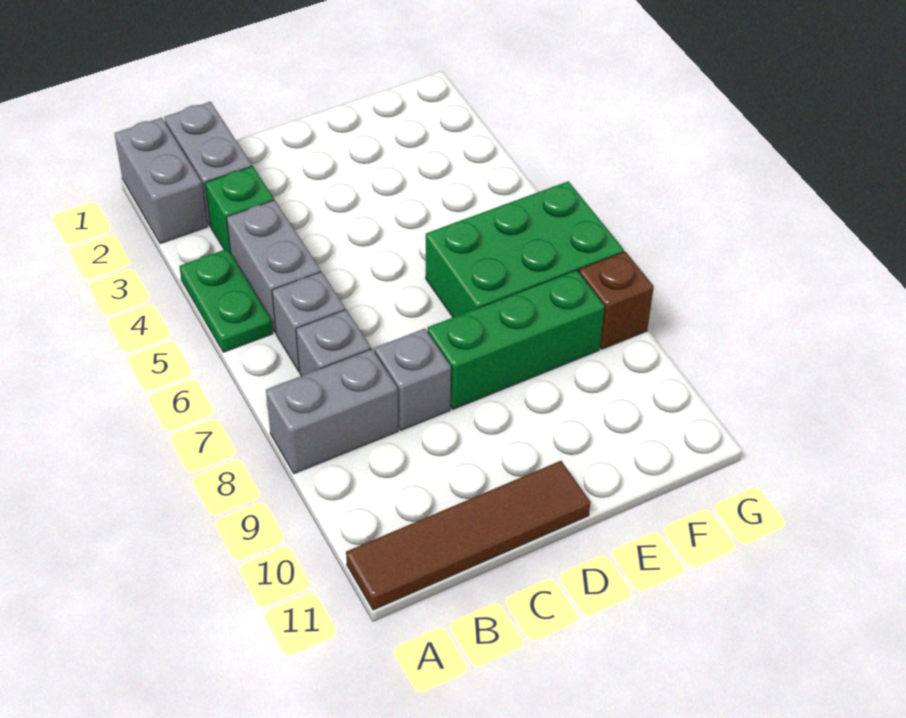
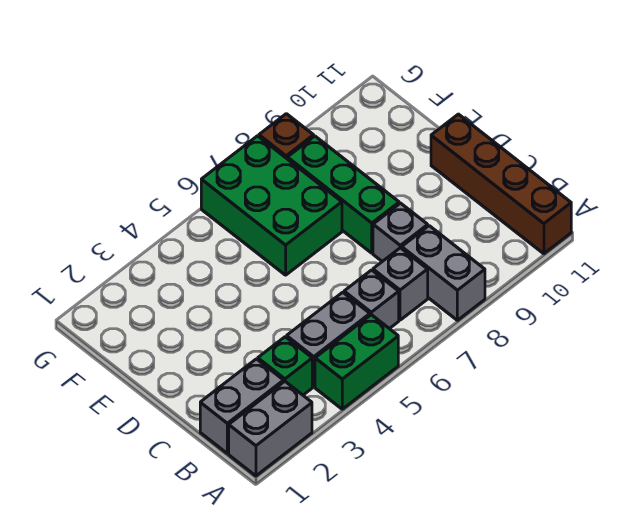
green 1x2 plate [179,249,273,352] -> green 1x2 brick [315,315,398,409]
brown 1x4 tile [346,461,591,610] -> brown 1x4 brick [431,114,571,254]

